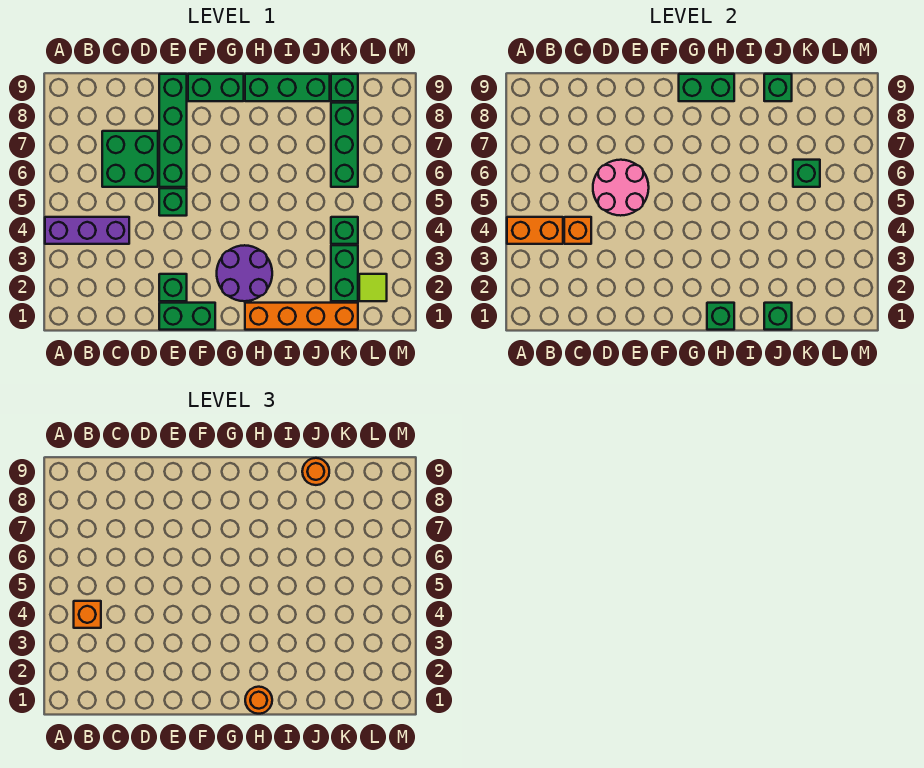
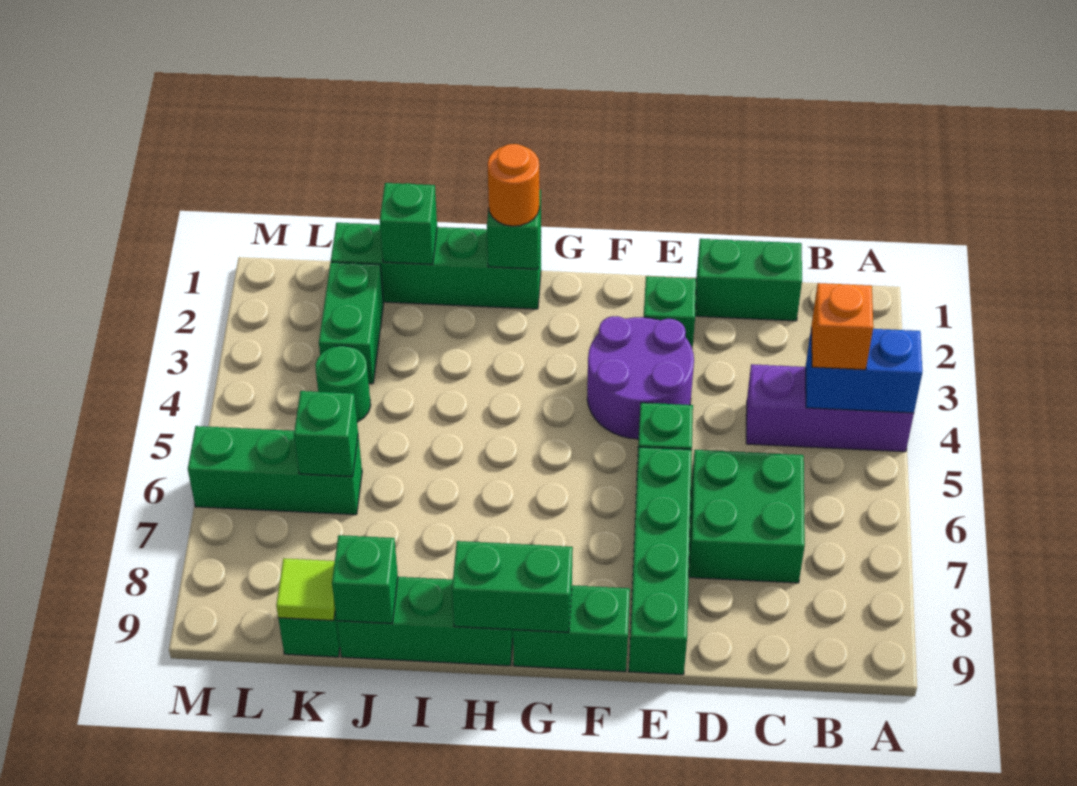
orange 1x2 brick [507,217,563,244] -> blue 1x2 brick [806,328,922,413]
orange 1x1 brick [564,217,591,244] -> none
pink 2x2 round brick [593,160,649,216] -> none
green 1x2 brick [159,303,215,330] -> green 1x2 brick moved to [695,239,802,321]
purple 2x2 round brick [217,245,272,301] -> purple 2x2 round brick moved to [587,316,694,439]
orange 1x4 brick [245,303,358,330] -> green 1x4 brick [331,223,541,309]
orange 1x1 round brick [302,458,329,485] -> none
green 1x1 brick [331,217,358,244] -> green 1x1 round brick [315,346,371,422]
green 1x3 brick [331,103,358,187] -> green 1x3 brick turned to [188,426,362,515]
lime 1x1 tile [359,274,387,301] -> lime 1x1 tile moved to [276,558,335,621]

